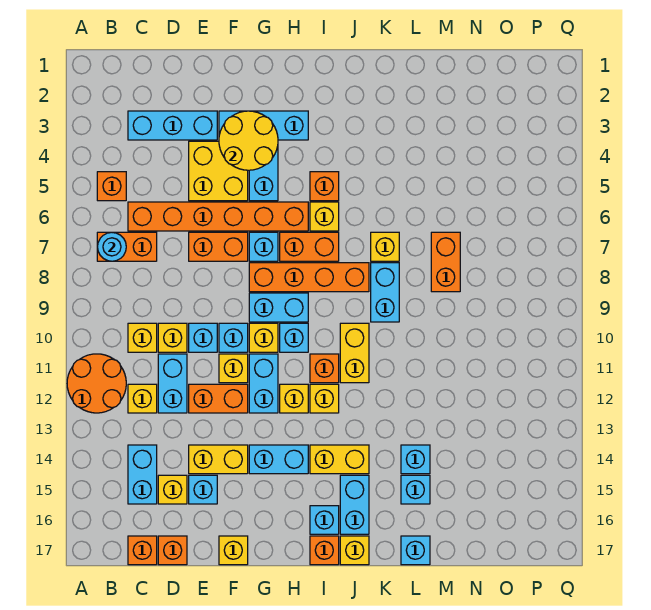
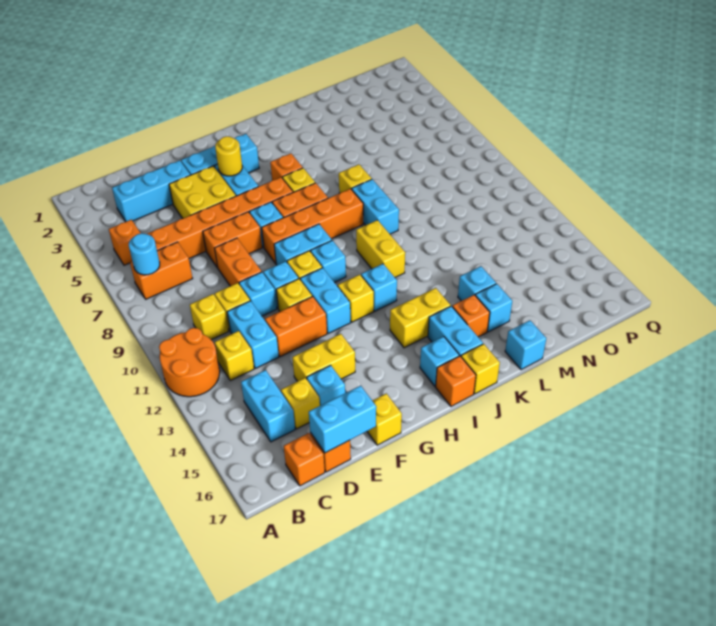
yellow 2x2 round brick [219,111,278,170] -> yellow 1x1 round brick [215,136,242,176]
cyan 1x2 brick [249,445,308,474] -> cyan 1x2 brick moved to [309,386,376,453]
orange 1x1 brick [310,354,339,383] -> orange 1x1 brick moved to [452,295,490,337]
yellow 1x1 brick [310,384,339,413] -> cyan 1x1 brick [361,264,397,311]
orange 1x2 brick [431,232,460,292] -> orange 1x2 brick moved to [215,238,262,286]

